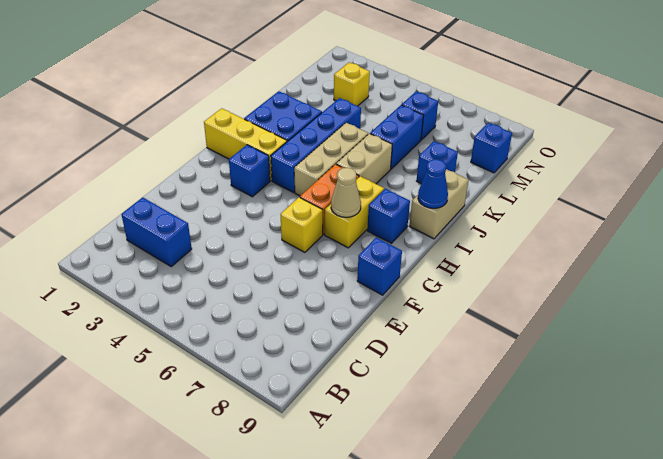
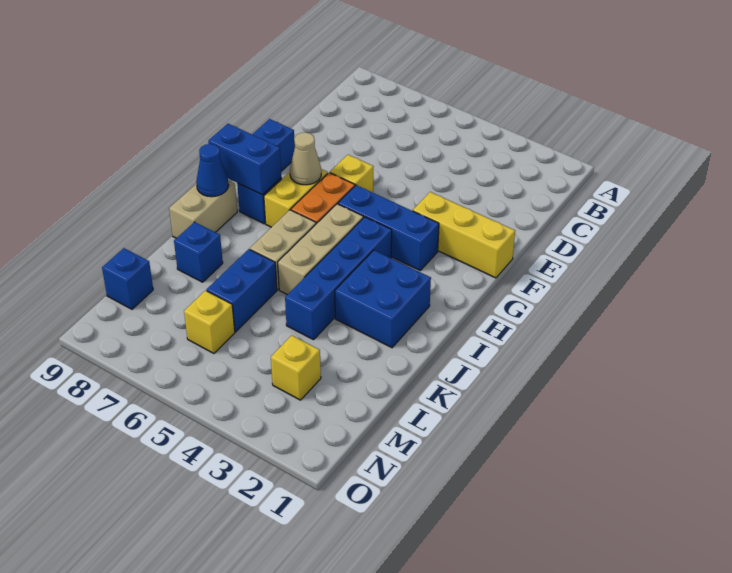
blue 1x2 brick [121,197,192,266] -> blue 1x2 brick moved to [208,124,281,195]
blue 1x1 brick [229,145,270,197] -> blue 1x3 brick [338,185,439,270]
yellow 1x3 brick [204,108,287,181] -> yellow 1x3 brick moved to [413,192,515,278]
blue 1x1 brick [402,91,438,140] -> yellow 1x1 brick [184,291,235,353]

